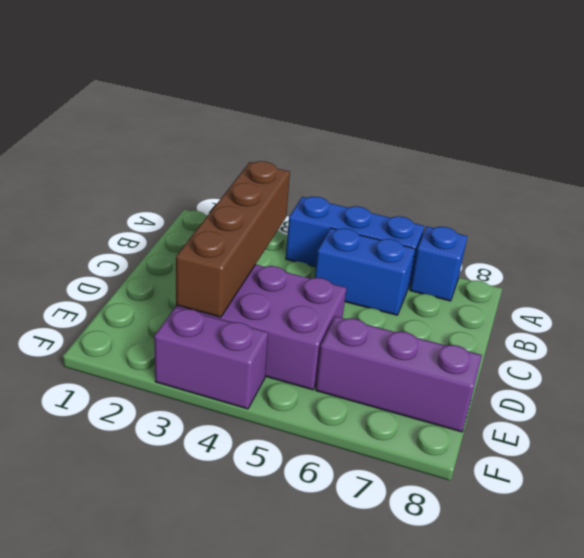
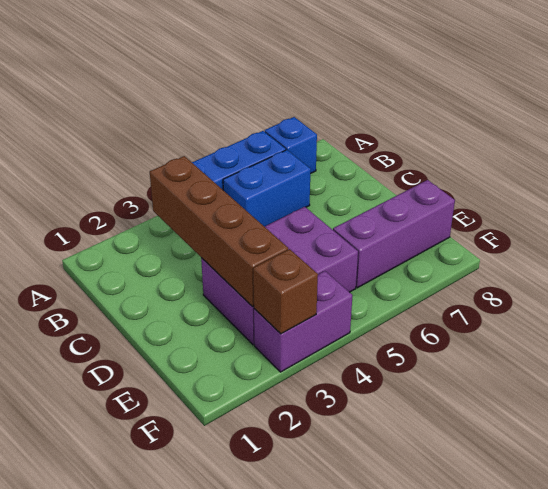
none -> brown 1x1 brick [253,249,318,334]

